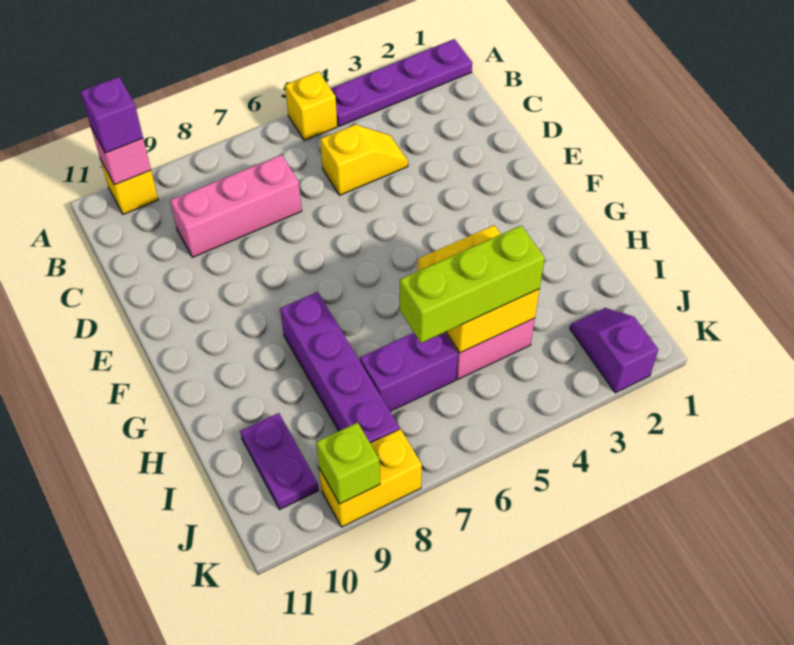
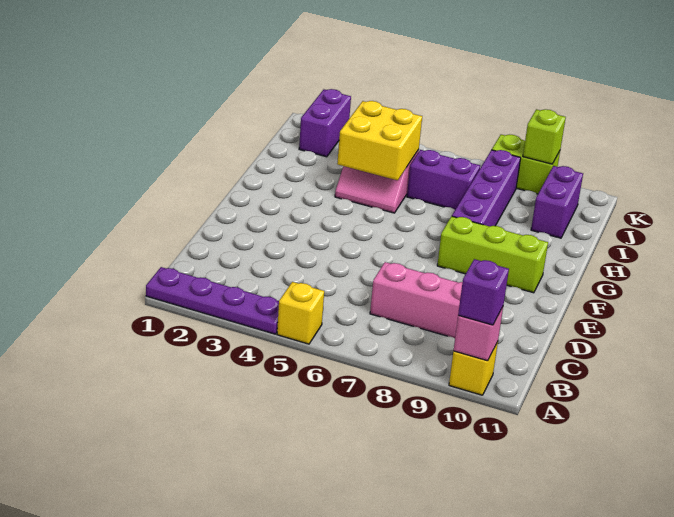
yellow 1x2 slope [320,125,408,195] -> none
lime 1x3 brick [399,225,545,343] -> lime 1x3 brick moved to [437,216,548,293]
purple 1x2 plate [240,413,319,510] -> purple 1x2 brick [531,166,583,238]
purple 1x2 slope [570,308,658,393] -> purple 1x2 brick [299,89,351,157]
yellow 1x2 brick [319,429,422,527] -> lime 1x2 brick [492,135,560,194]

